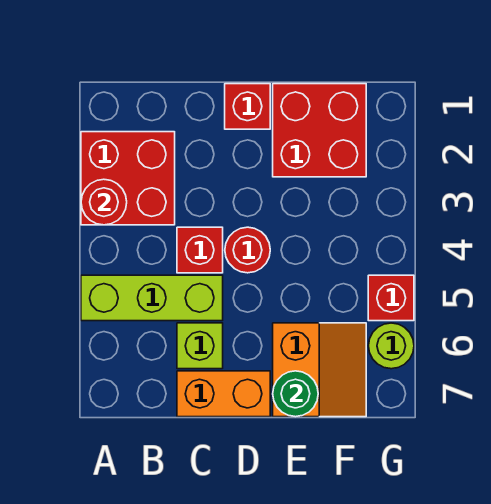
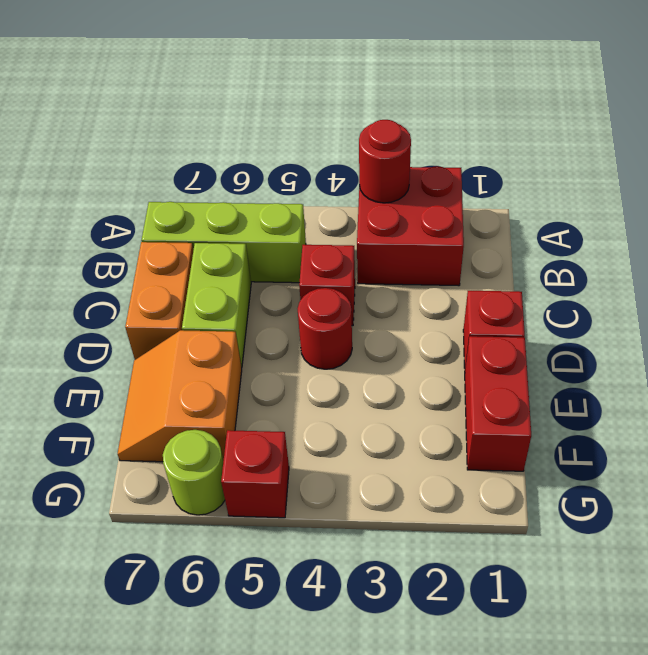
lime 1x3 brick [81,275,223,321] -> lime 1x3 brick turned to [142,202,306,283]
lime 1x1 brick [177,323,223,369] -> lime 1x2 brick [182,243,251,368]
red 2x2 brick [273,84,366,177] -> red 1x2 brick [465,336,531,471]
orange 2x2 slope [273,323,366,417] -> orange 2x2 slope turned to [118,330,242,462]
green 1x1 round brick [273,371,318,417] -> none

